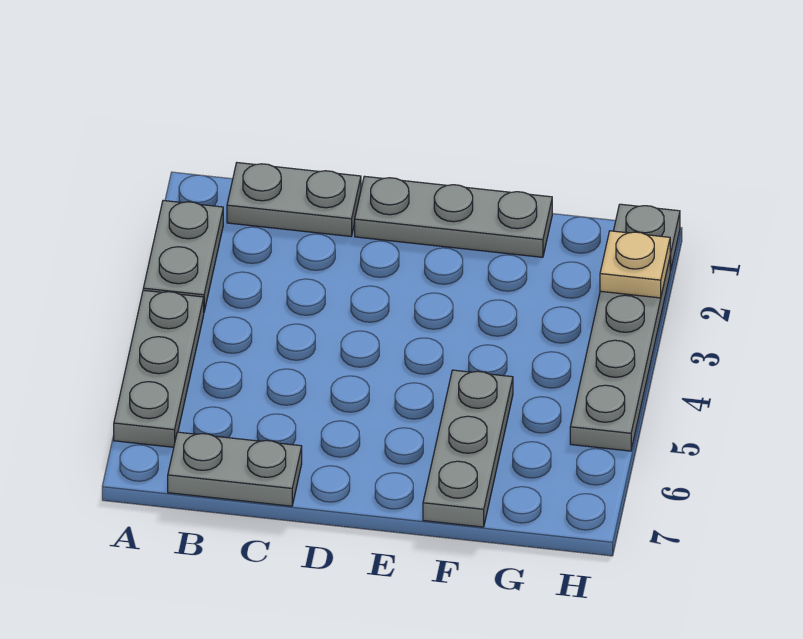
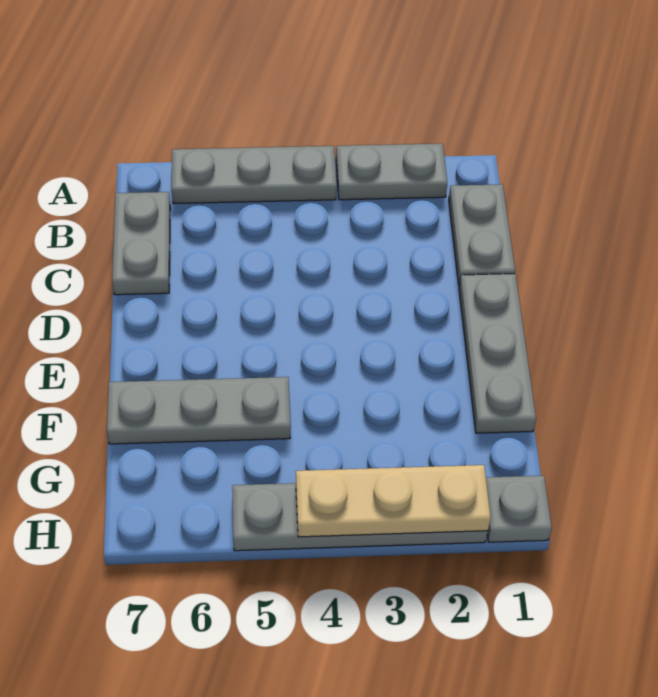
tan 1x1 plate [600,231,670,298] -> tan 1x3 plate [296,465,491,537]

